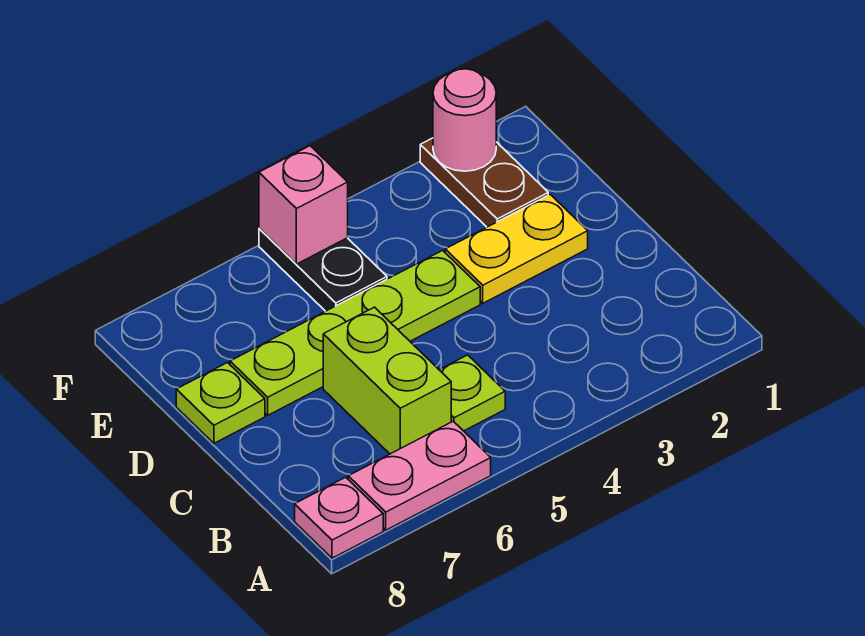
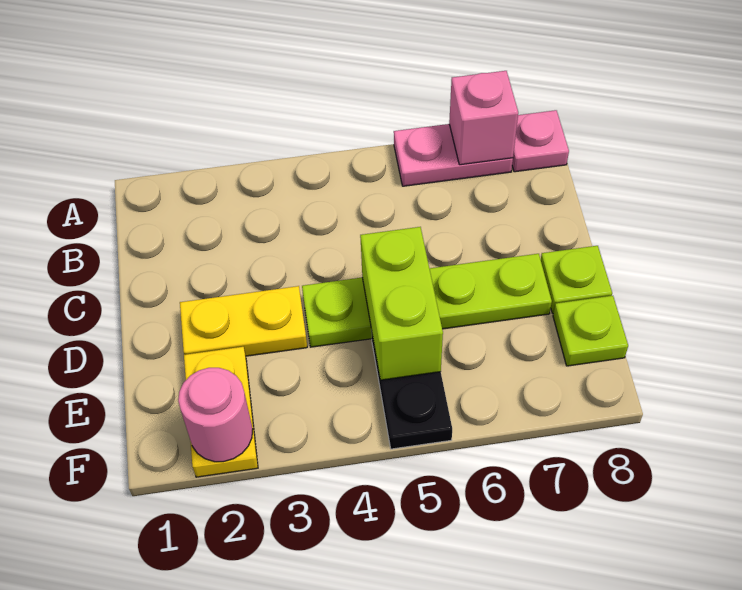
lime 1x1 plate [440,355,505,431] -> lime 1x1 plate moved to [553,296,628,366]
lime 1x2 brick [323,307,451,454] -> lime 1x2 brick moved to [360,227,443,380]
brown 1x2 plate [420,138,548,227] -> yellow 1x2 plate [184,347,258,477]
pink 1x1 brick [259,146,348,264] -> pink 1x1 brick moved to [449,71,518,165]

